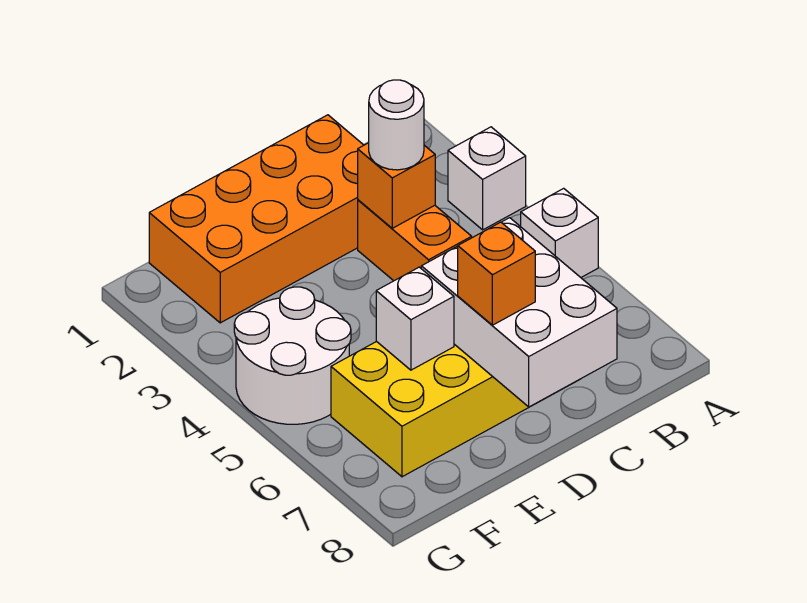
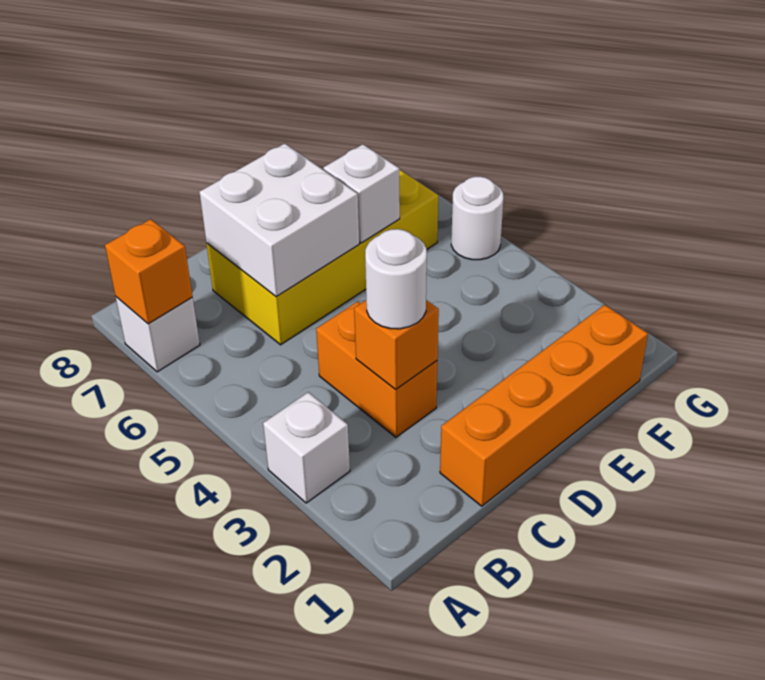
white 1x1 brick [521,188,598,277] -> white 1x1 brick moved to [116,297,200,372]
orange 2x4 brick [149,115,364,323] -> orange 1x4 brick [440,305,648,506]
white 2x3 brick [421,218,617,407] -> white 2x2 brick [199,143,359,297]
orange 1x1 brick [458,222,535,325] -> orange 1x1 brick moved to [105,219,193,324]
white 2x2 round brick [234,287,351,424] -> white 1x1 round brick [451,177,504,260]

